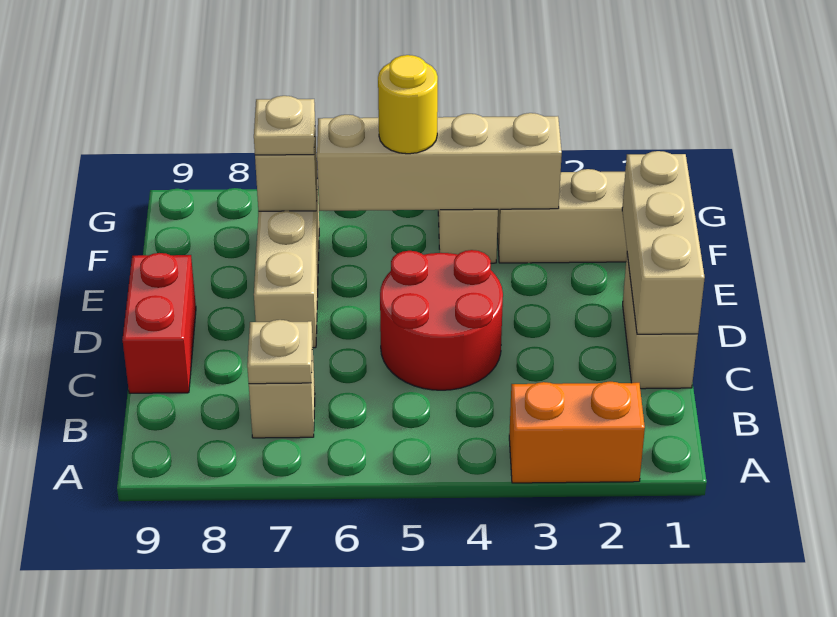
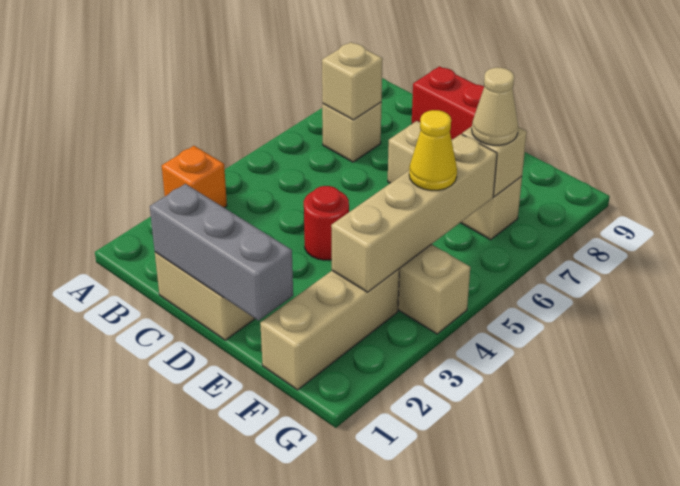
orange 1x2 brick [509,382,645,483] -> orange 1x1 brick [162,146,227,208]
tan 1x1 plate [247,320,312,384] -> tan 1x1 brick [322,42,383,120]
tan 1x3 brick [622,151,705,334] -> grey 1x3 brick [150,184,293,321]
red 2x2 round brick [380,250,503,390] -> red 1x1 round brick [304,186,349,260]
yellow 1x1 round brick [378,55,438,154] -> yellow 1x1 cone [409,110,457,191]
tan 1x1 plate [254,96,315,155] -> tan 1x1 cone [472,67,518,145]

